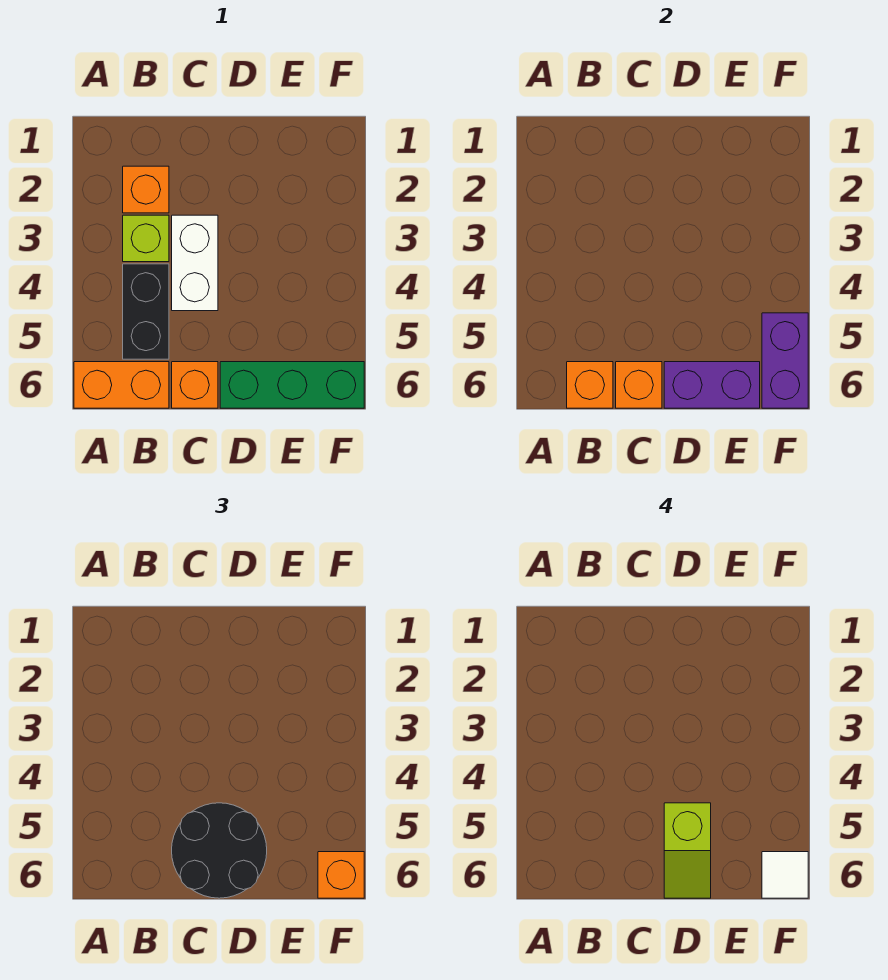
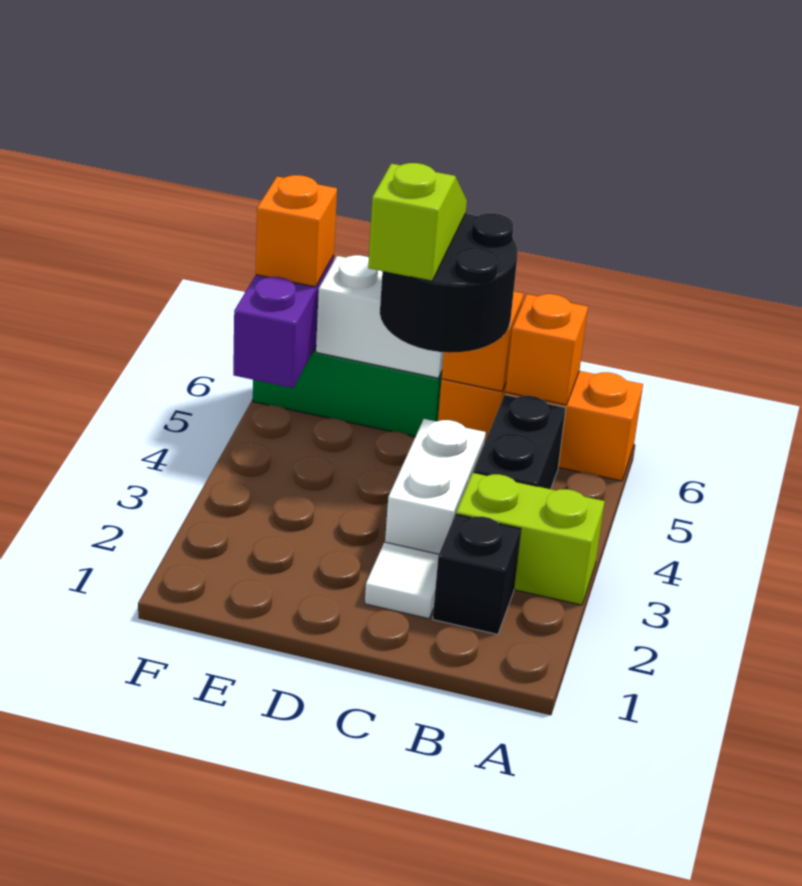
orange 1x1 brick [123,166,169,213] -> black 1x1 brick [433,514,521,634]
lime 1x1 brick [123,215,169,262] -> lime 1x2 brick [456,473,605,605]
purple 1x2 brick [664,362,760,408] -> white 1x2 brick [316,255,444,378]
white 1x1 tile [762,852,808,898] -> white 1x1 tile moved to [365,542,439,619]

